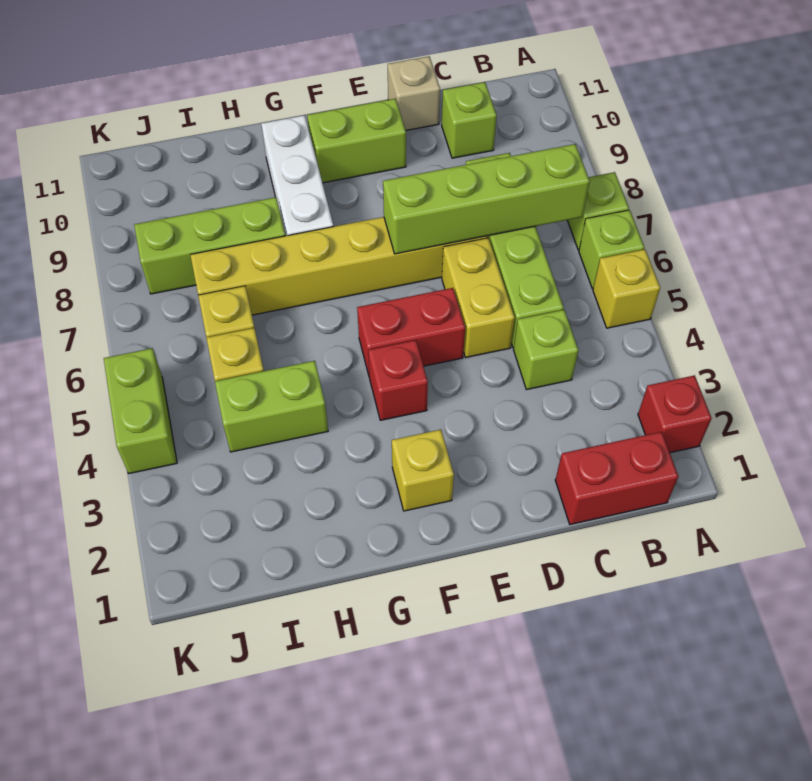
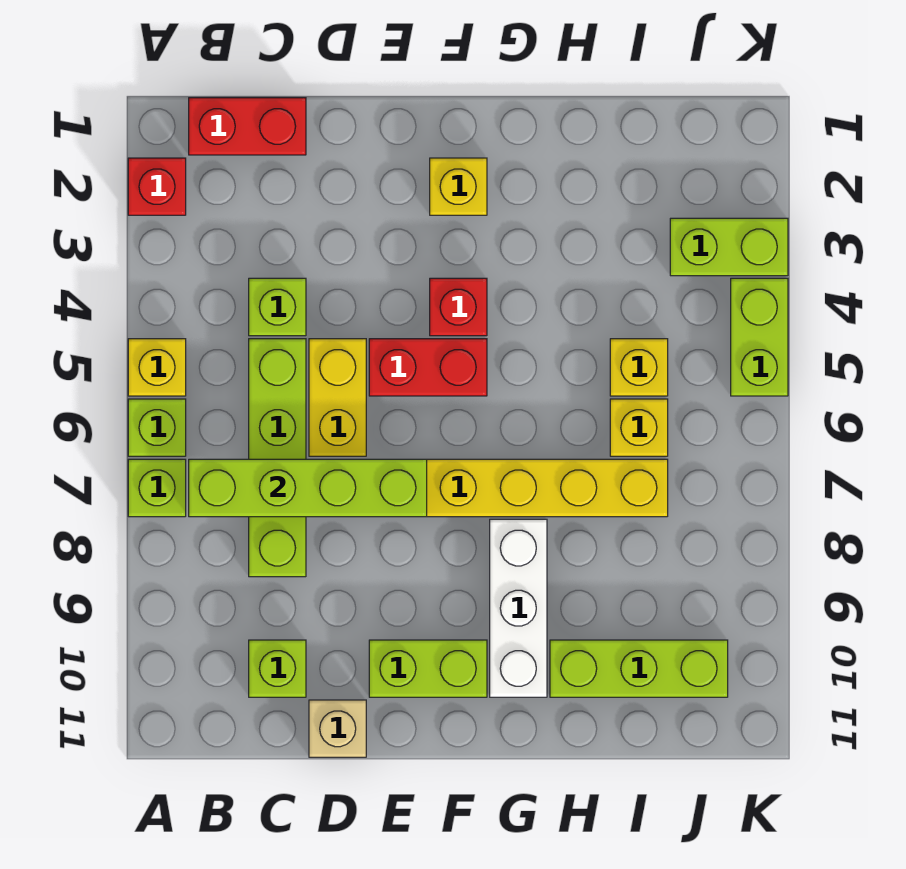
lime 1x2 brick [215,361,328,452] -> lime 1x2 brick moved to [670,218,788,276]
lime 1x3 brick [134,197,285,294] -> lime 1x3 brick moved to [550,640,728,697]

